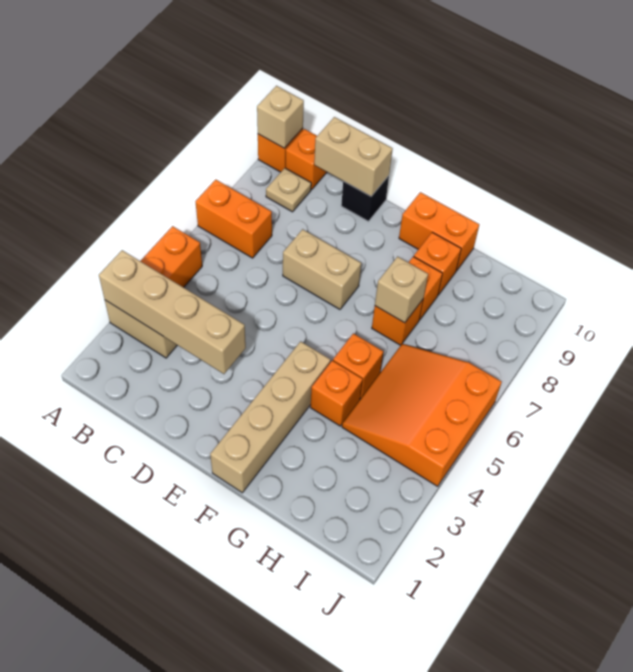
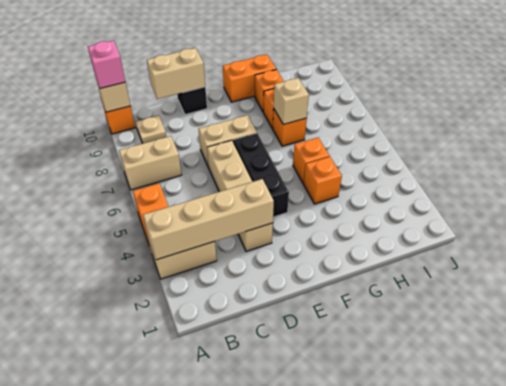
orange 1x2 brick [196,180,272,258] -> tan 1x2 brick [119,136,182,190]
none -> pink 1x1 brick [88,40,125,88]
orange 1x1 brick [286,129,327,190] -> none
none -> black 1x3 brick [233,133,289,217]
tan 1x4 brick [210,341,331,493] -> tan 1x4 brick moved to [207,140,273,251]
orange 3x3 slope [342,344,502,486] -> none

